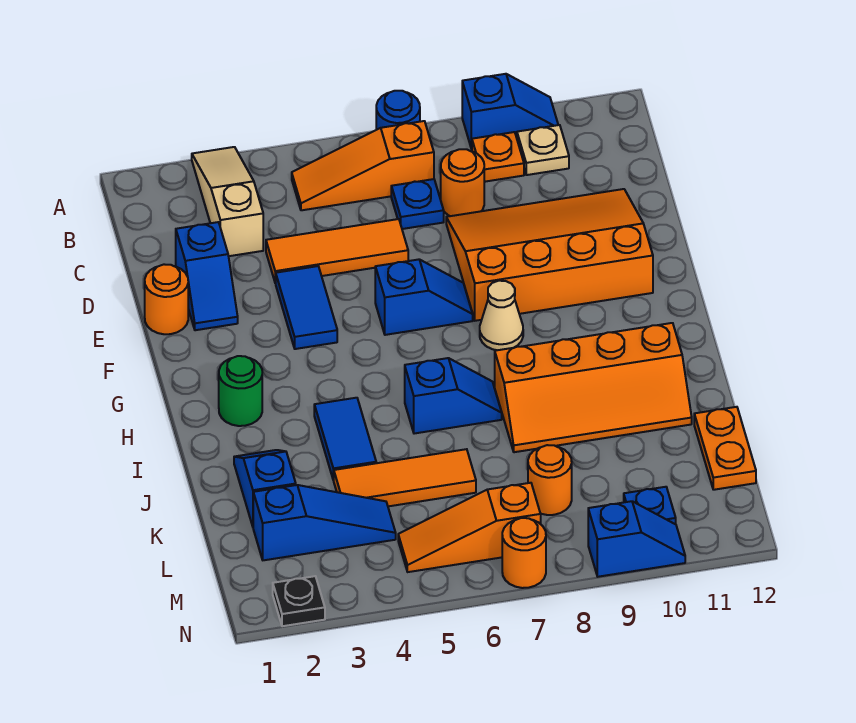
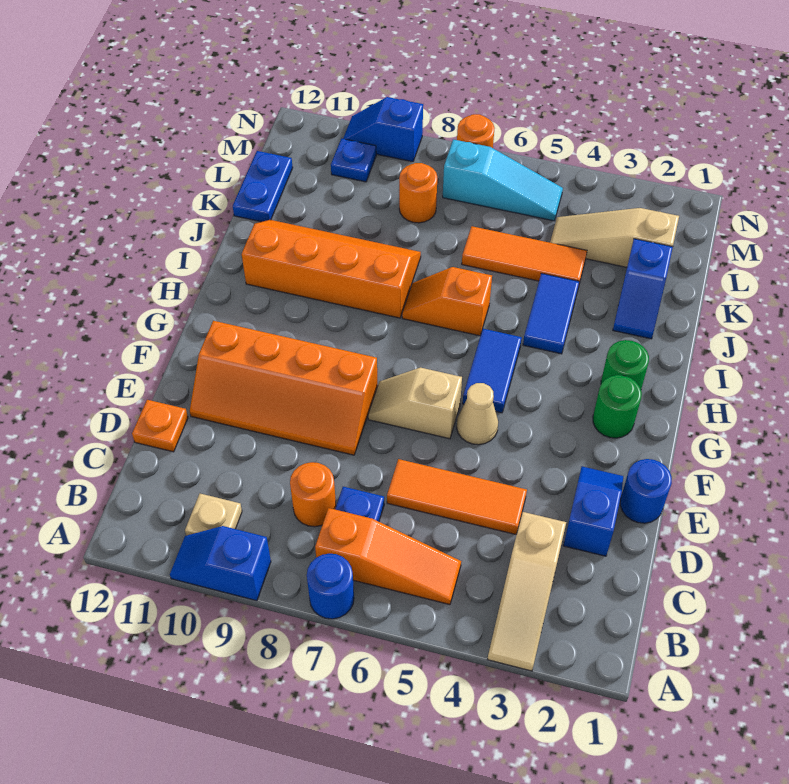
orange 1x1 plate [472,132,524,182] -> orange 1x1 plate moved to [132,400,188,452]
orange 3x4 slope [446,189,653,321] -> orange 2x4 slope [190,321,378,455]
orange 1x1 round brick [145,264,188,334] -> blue 1x1 round brick [620,459,672,523]
blue 1x2 tile [276,266,337,349] -> blue 1x2 tile moved to [463,329,522,413]
blue 1x2 slope [375,259,473,335] -> tan 1x2 slope [368,368,462,439]
none -> green 1x1 round brick [593,375,642,438]
tan 1x1 cone [480,281,523,350] -> tan 1x1 cone moved to [457,383,498,445]
blue 1x2 slope [405,358,502,434] -> orange 1x2 slope [402,267,492,336]
orange 1x2 plate [694,407,756,490] -> blue 1x2 plate [233,151,293,222]
blue 1x3 slope [253,485,396,560] -> tan 1x3 slope [550,208,679,267]
orange 1x3 slope [398,483,541,572] -> cyan 1x3 slope [443,139,563,221]
black 1x1 plate [273,576,325,626] -> none

